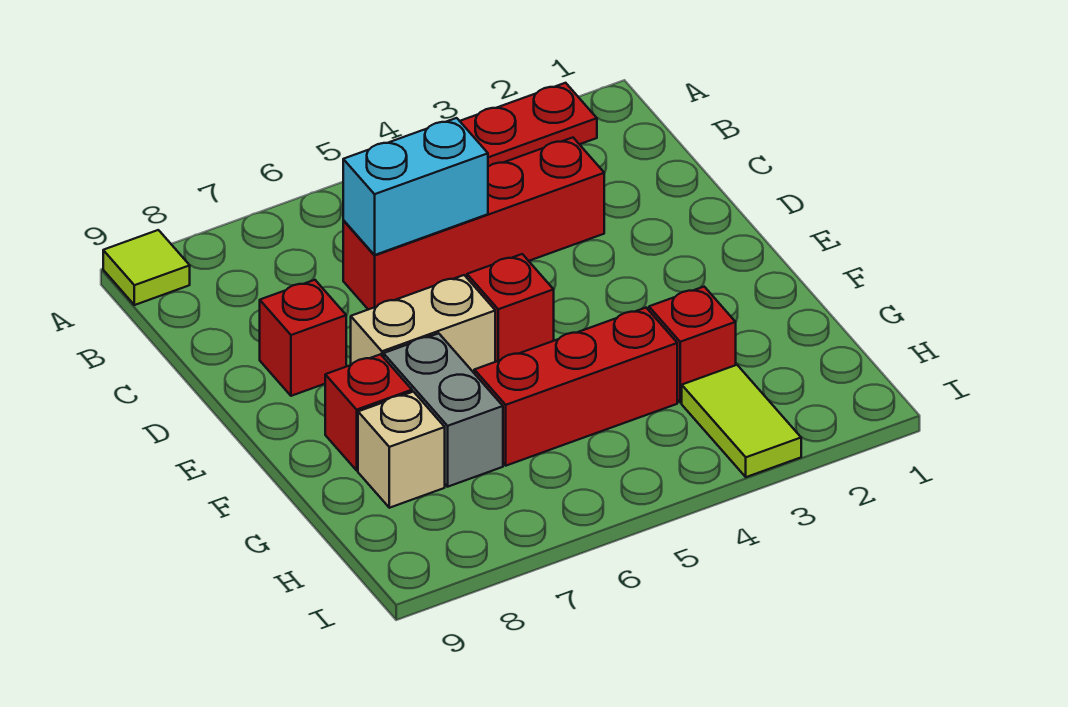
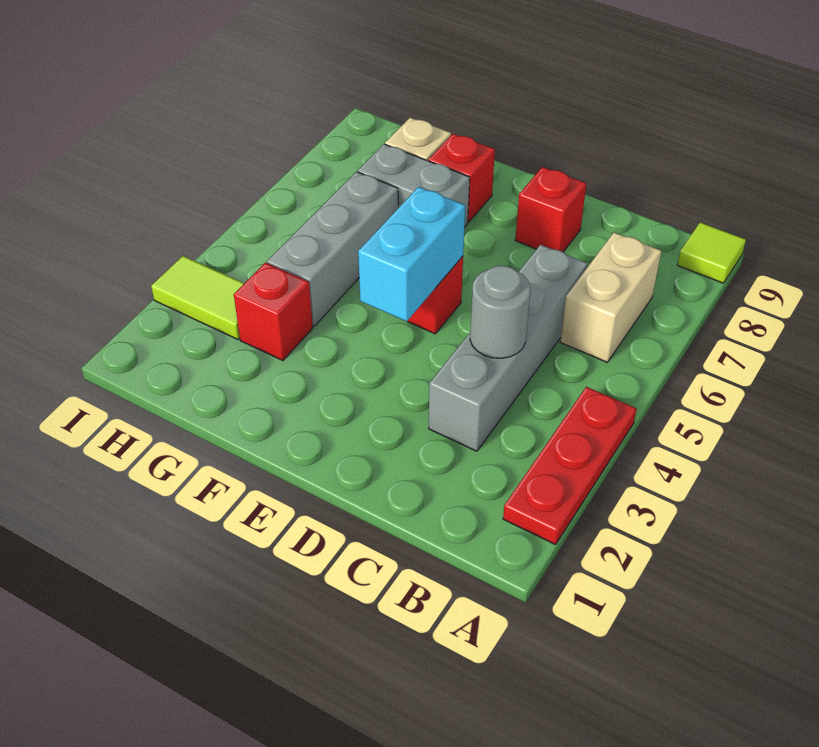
red 1x4 brick [343,138,604,310] -> grey 1x4 brick [429,245,587,451]
none -> grey 1x1 round brick [470,266,531,358]
cyan 1x2 brick [343,118,488,255] -> cyan 1x2 brick moved to [358,187,465,321]
tan 1x2 brick [351,275,495,373] -> tan 1x2 brick moved to [560,232,661,362]
red 1x3 brick [474,308,677,466] -> grey 1x3 brick [267,172,398,326]

